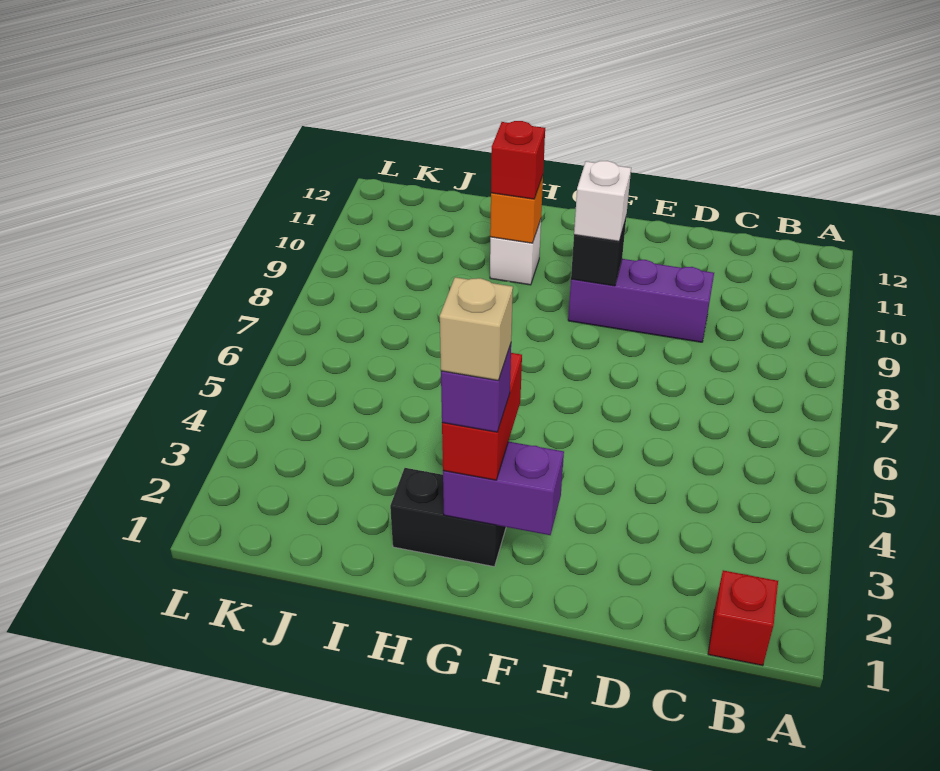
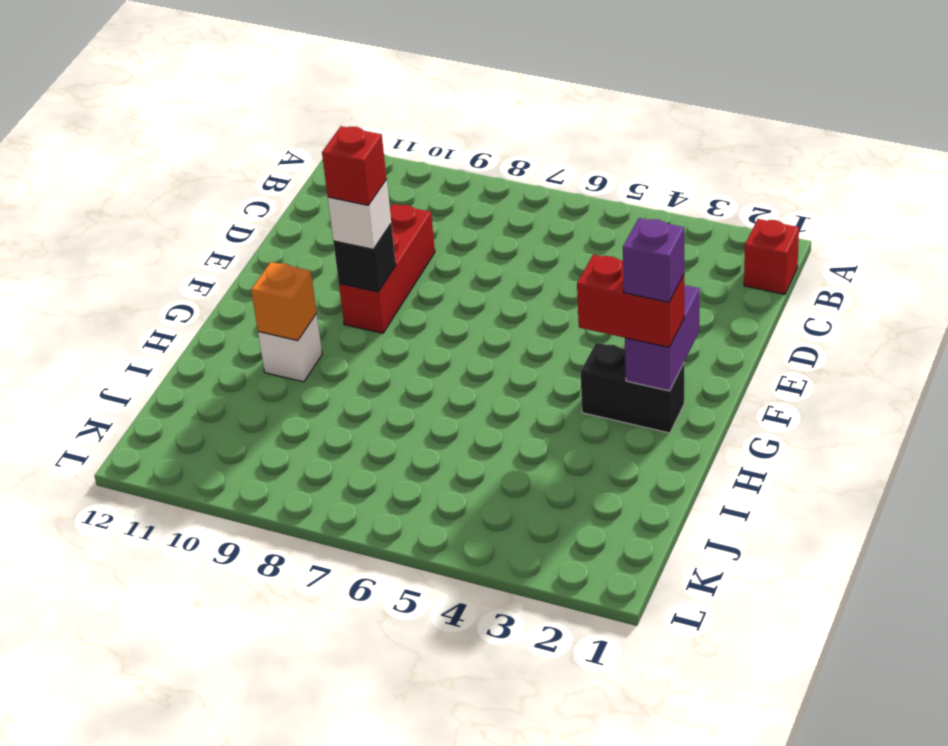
purple 1x3 brick [568,259,714,342] -> red 1x3 brick [339,204,435,333]
black 1x2 brick [390,468,506,567] -> black 1x2 brick turned to [580,342,684,433]
tan 1x1 brick [440,277,513,380] -> none
red 1x1 brick [491,121,545,199] -> red 1x1 brick moved to [322,126,387,205]

